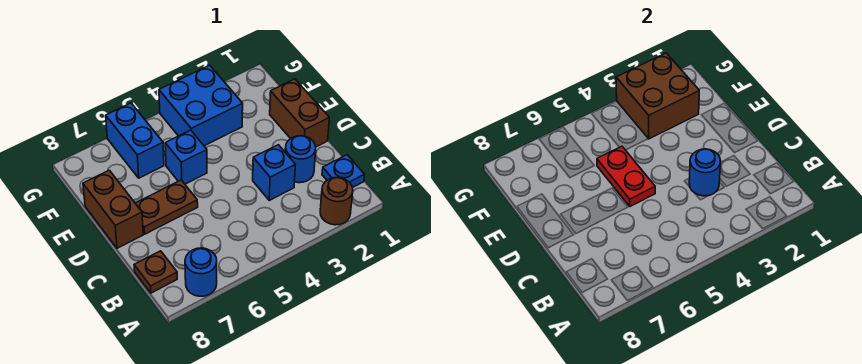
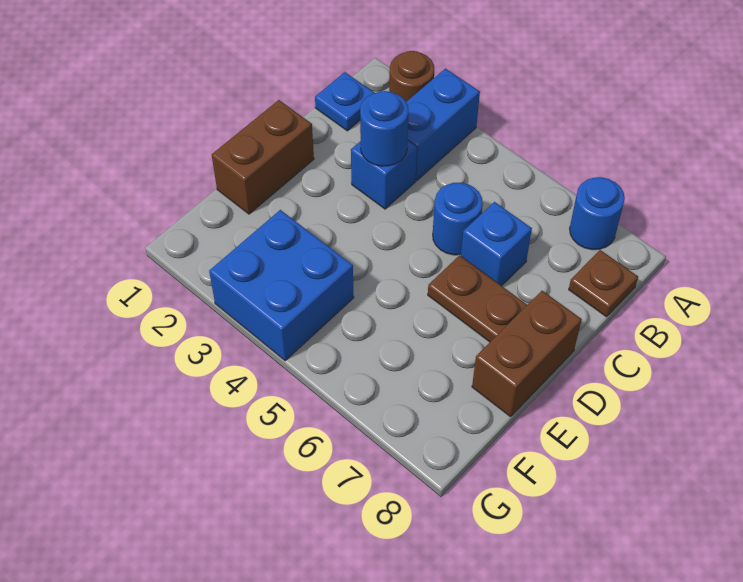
blue 1x1 round brick [285,136,316,183] -> blue 1x1 round brick moved to [433,183,483,255]
red 1x2 plate [597,146,655,206] -> none
blue 1x1 brick [165,130,207,184] -> blue 1x1 brick moved to [461,202,532,286]
brown 2x2 brick [616,53,699,139] -> none
blue 1x2 brick [106,103,164,178] -> blue 1x2 brick moved to [406,68,480,181]

